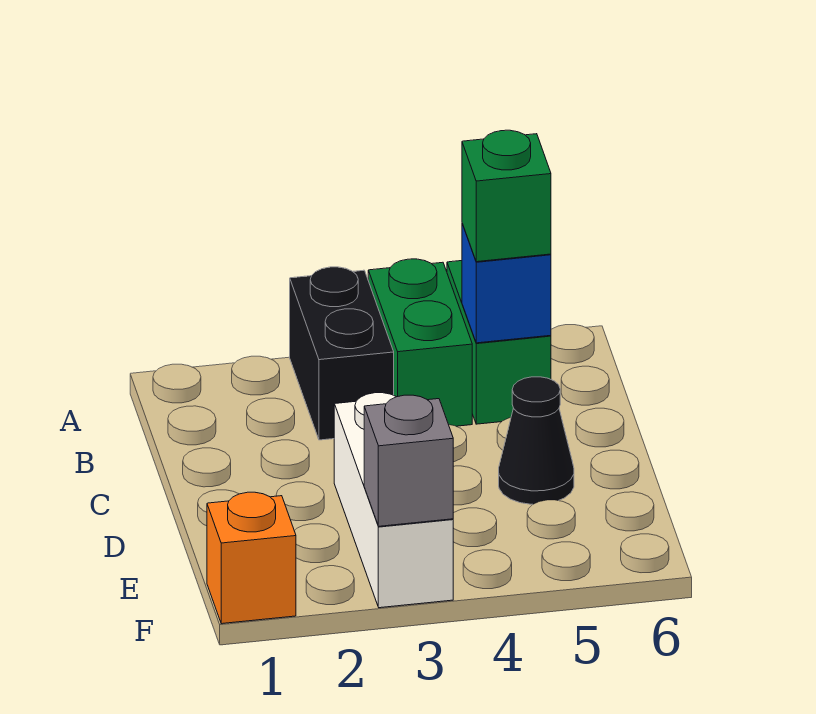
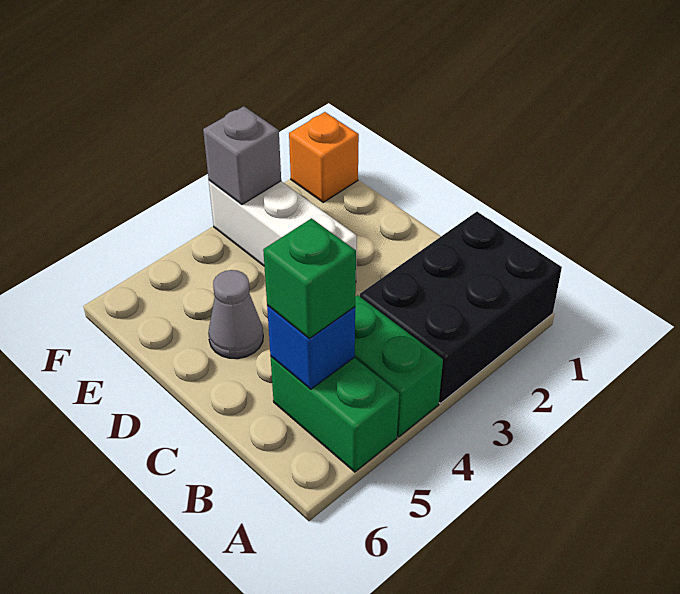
black 1x2 brick [290,267,394,440] -> black 2x3 brick [360,212,562,403]
black 1x1 cone [499,377,574,504] -> grey 1x1 cone [208,270,263,359]

